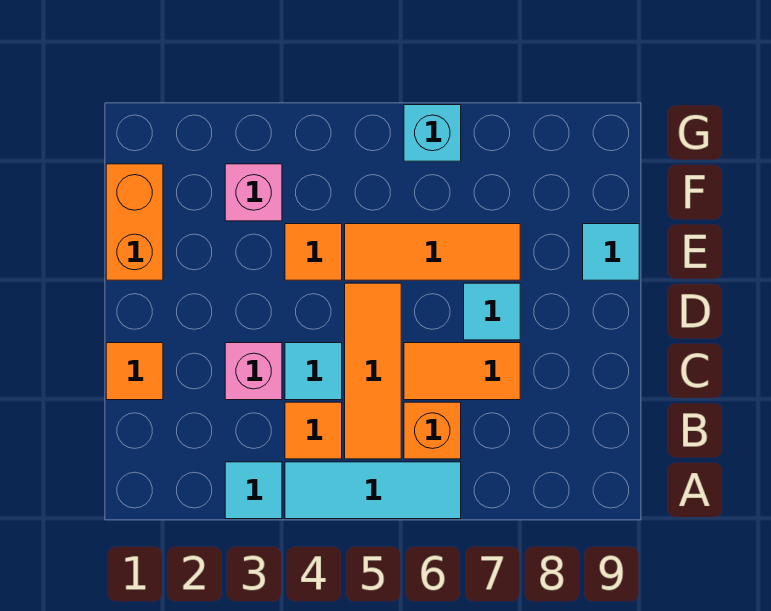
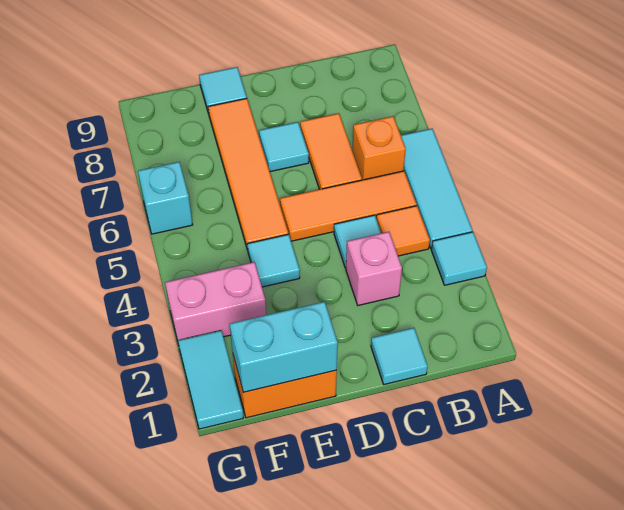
orange 1x1 tile [106,343,163,400] -> cyan 1x1 tile [371,328,428,384]
none -> cyan 1x2 brick [230,302,338,392]
orange 1x1 tile [285,224,342,280] -> cyan 1x1 tile [248,234,300,287]
orange 1x3 tile [345,224,520,280] -> orange 1x4 tile [208,98,288,250]
pink 1x1 brick [225,164,282,221] -> pink 1x2 brick [165,262,266,341]
none -> cyan 1x2 tile [178,331,243,429]

